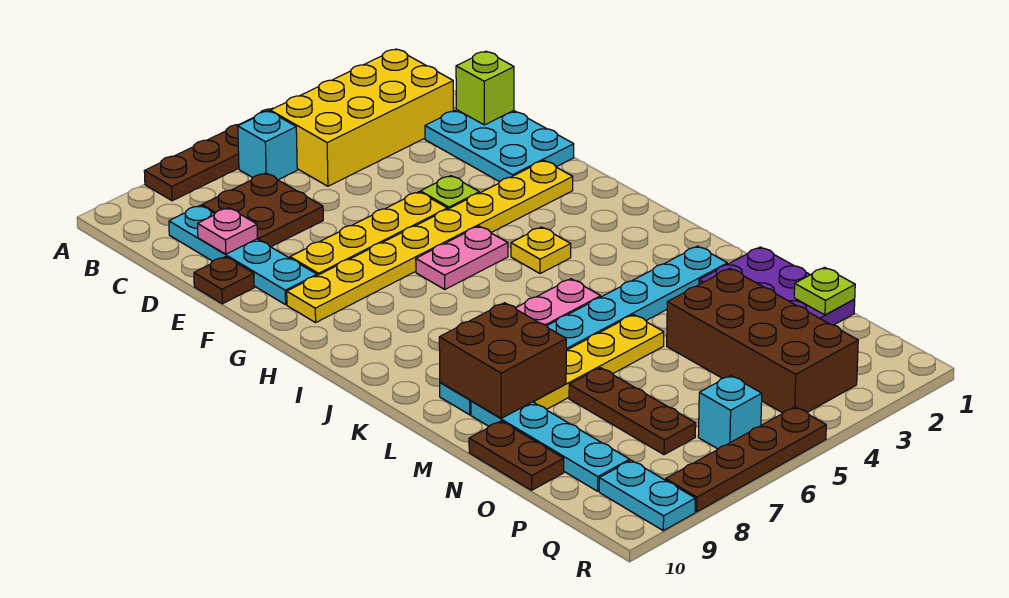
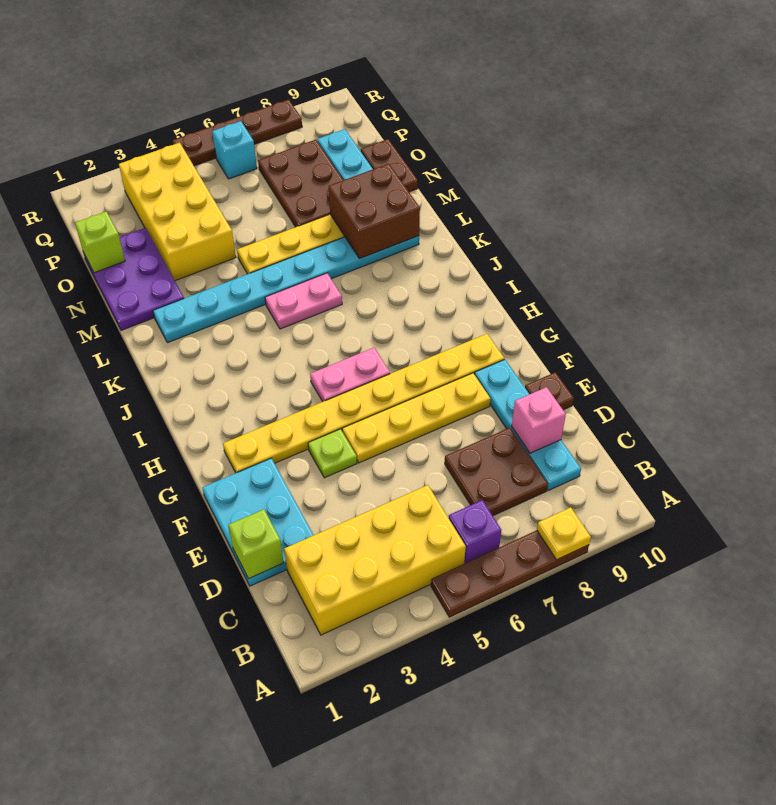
cyan 1x1 brick [238,111,297,180] -> purple 1x1 brick [449,500,501,563]
pink 1x1 plate [198,208,257,254] -> pink 1x1 brick [512,387,566,453]
yellow 1x1 plate [511,227,571,274] -> yellow 1x1 plate moved to [537,507,591,560]
brown 2x4 brick [667,268,858,413] -> yellow 2x4 brick [119,143,236,281]
brown 1x3 plate [569,368,696,455] -> brown 2x3 plate [258,140,343,227]
lime 1x1 plate [794,267,855,315] -> lime 1x1 brick [75,211,125,273]
cyan 1x2 plate [599,460,695,531] -> none

